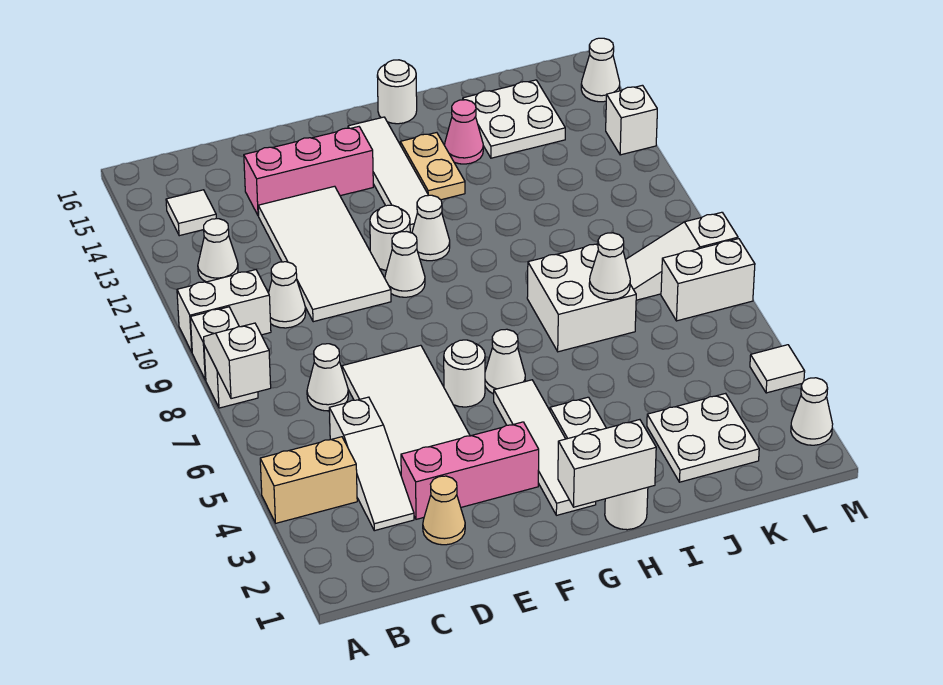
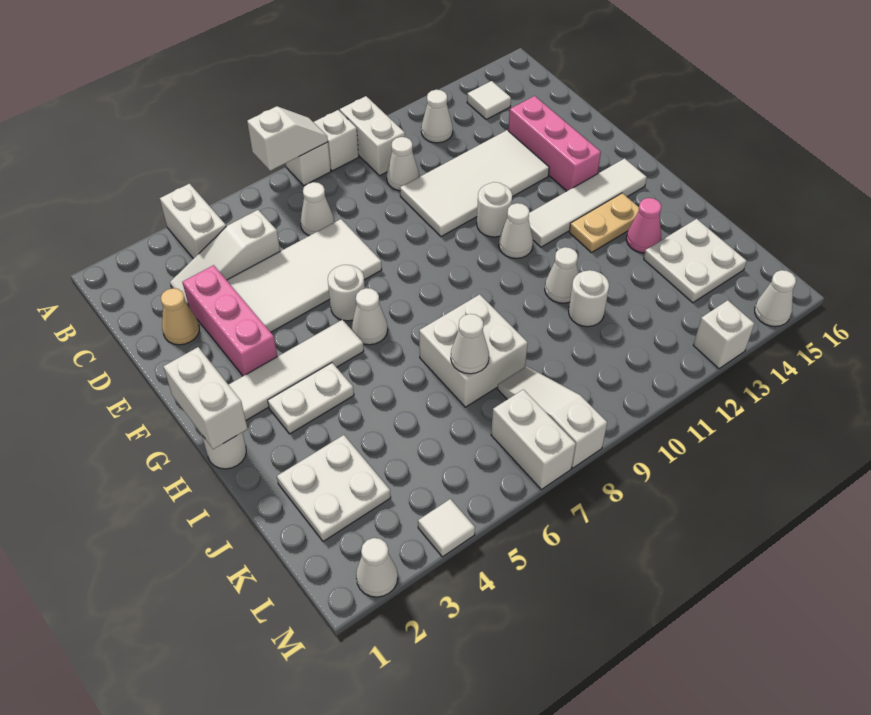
tan 1x2 brick [260,437,357,523] -> white 1x2 brick [160,184,226,259]
white 1x1 cone [385,231,425,297] -> white 1x1 cone moved to [545,247,578,303]
white 1x1 round brick [377,60,417,124] -> white 1x1 round brick moved to [569,270,609,327]

